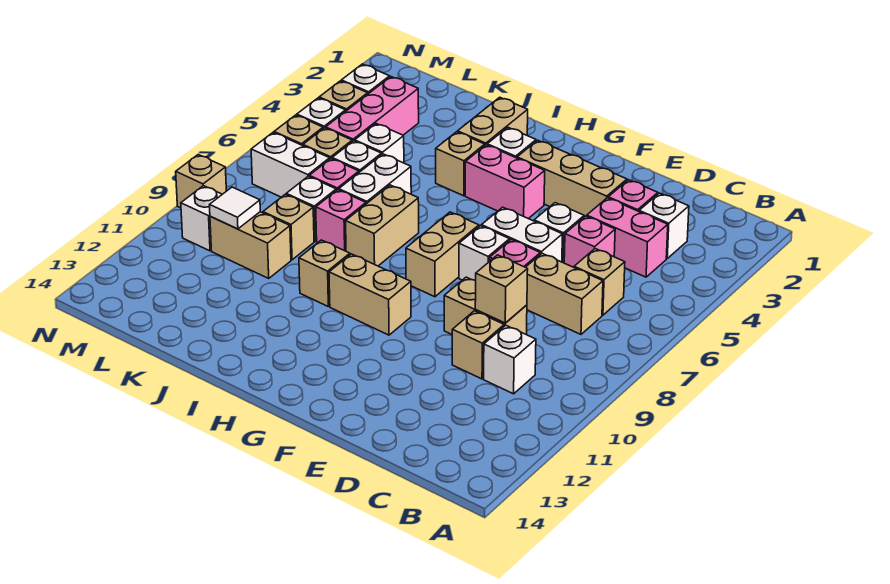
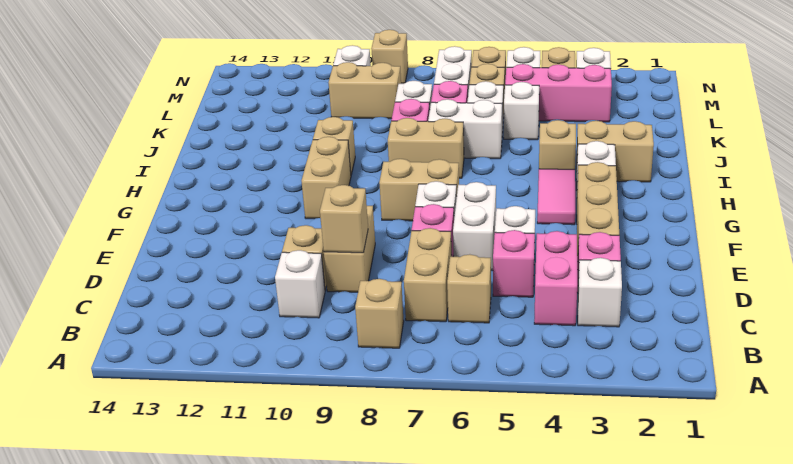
pink 1x2 brick [465,145,545,219] -> pink 1x2 tile [537,169,575,225]
tan 1x1 brick [263,194,314,260] -> tan 1x1 brick moved to [355,279,404,348]
tan 1x2 brick [210,212,291,278] -> tan 1x2 brick turned to [328,62,401,119]
white 1x1 tile [210,187,260,229] -> none

